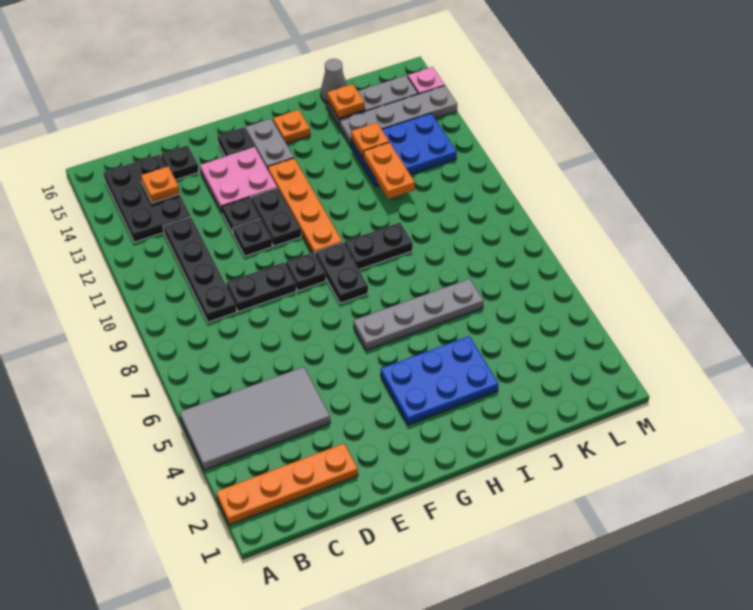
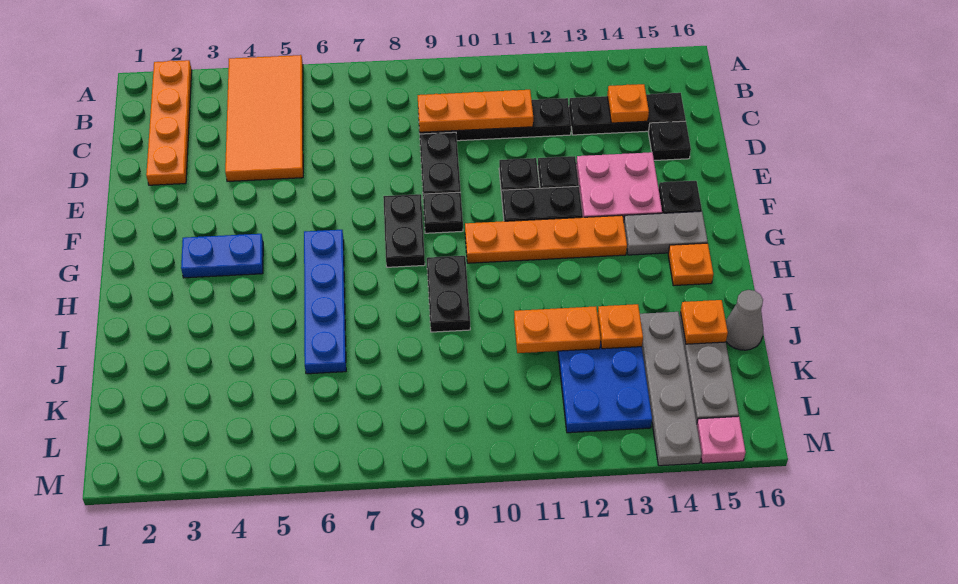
grey 2x4 tile [180,367,330,470] -> orange 2x4 tile [225,55,303,181]
black 2x3 plate [103,155,191,242] -> black 1x3 plate [569,93,686,135]
none -> orange 1x3 plate [418,90,533,132]
blue 2x3 plate [381,336,498,425] -> blue 1x2 plate [181,234,263,278]
grey 1x4 plate [354,279,483,350] -> blue 1x4 plate [304,230,346,374]
black 1x2 plate [315,242,368,303] -> black 1x2 plate turned to [383,194,425,267]

